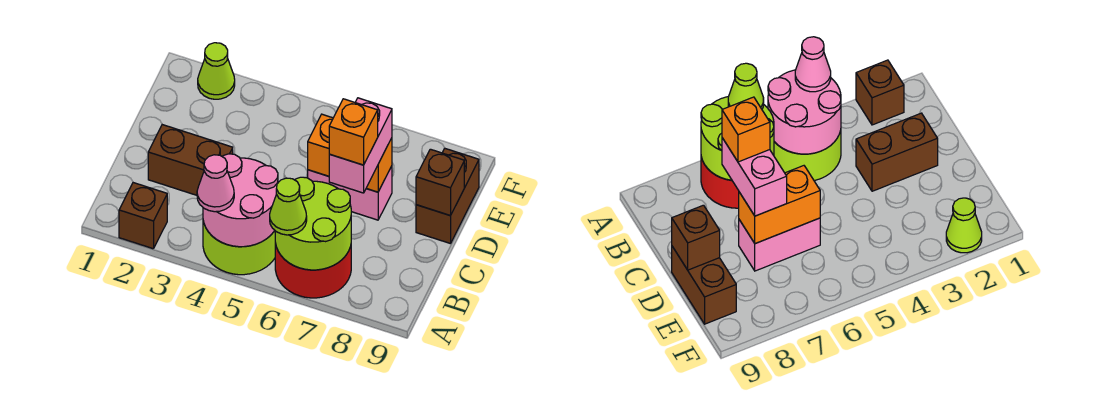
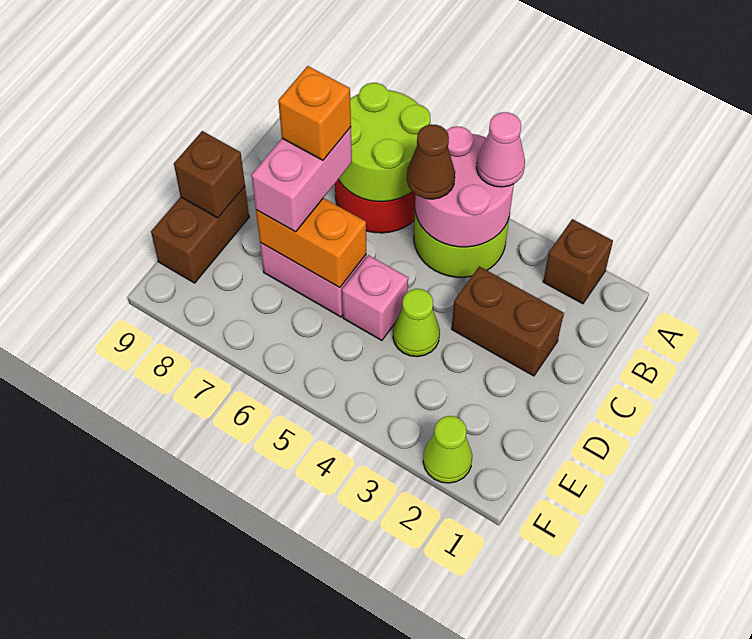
lime 1x1 cone [270,178,307,235] -> lime 1x1 cone moved to [393,289,440,357]
none -> brown 1x1 cone [407,124,455,199]
none -> pink 1x1 brick [342,255,408,340]

